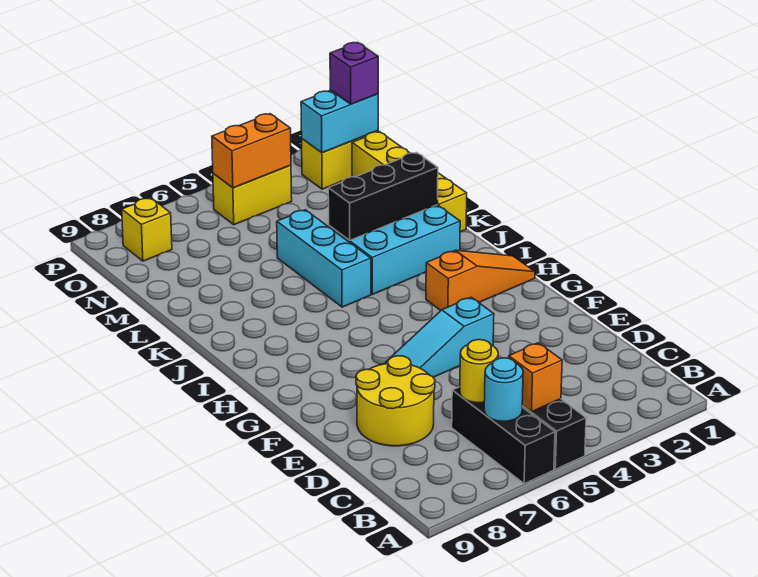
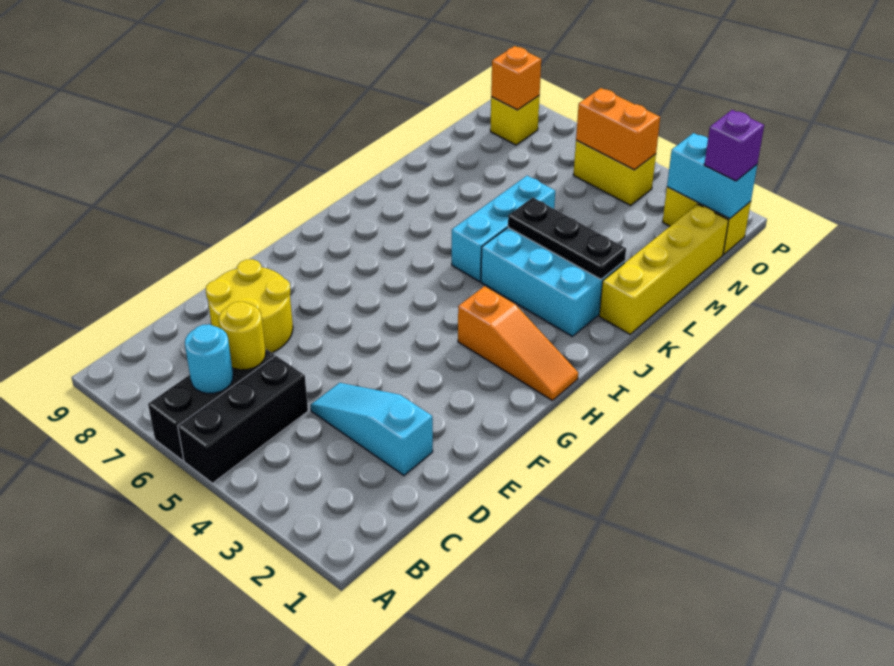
orange 1x1 brick [509,343,562,412] -> orange 1x1 brick moved to [491,46,541,110]
cyan 1x3 slope [384,297,494,377] -> cyan 1x3 slope moved to [311,383,433,475]
black 1x3 brick [328,152,438,240] -> black 1x3 plate [508,198,626,279]

